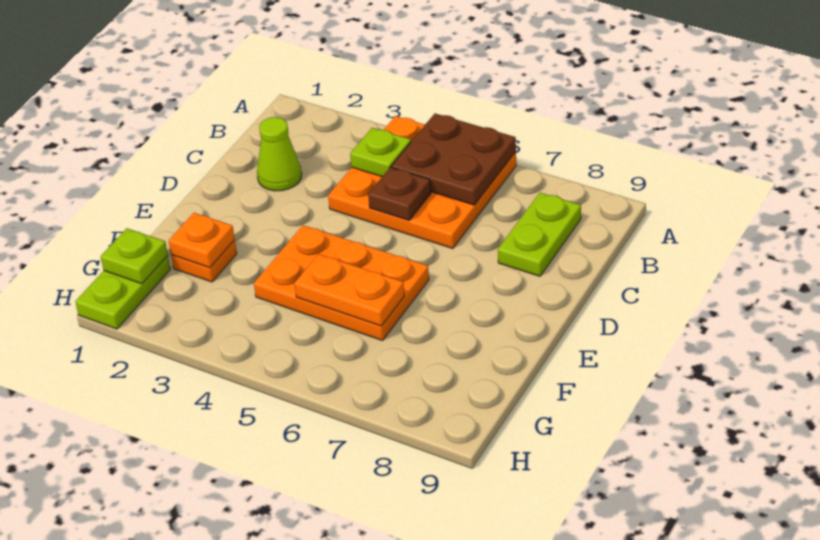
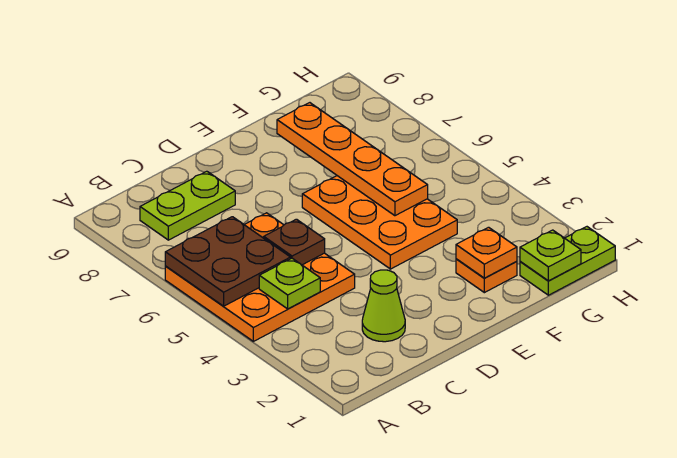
orange 1x2 plate [295,254,404,326] -> orange 1x4 plate [277,103,428,216]

